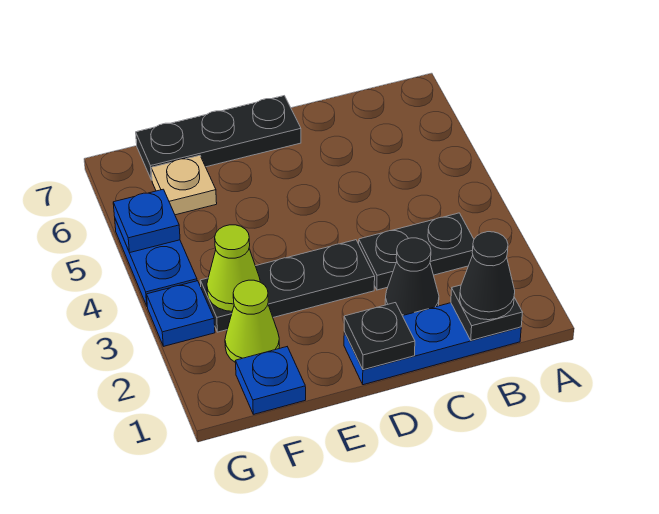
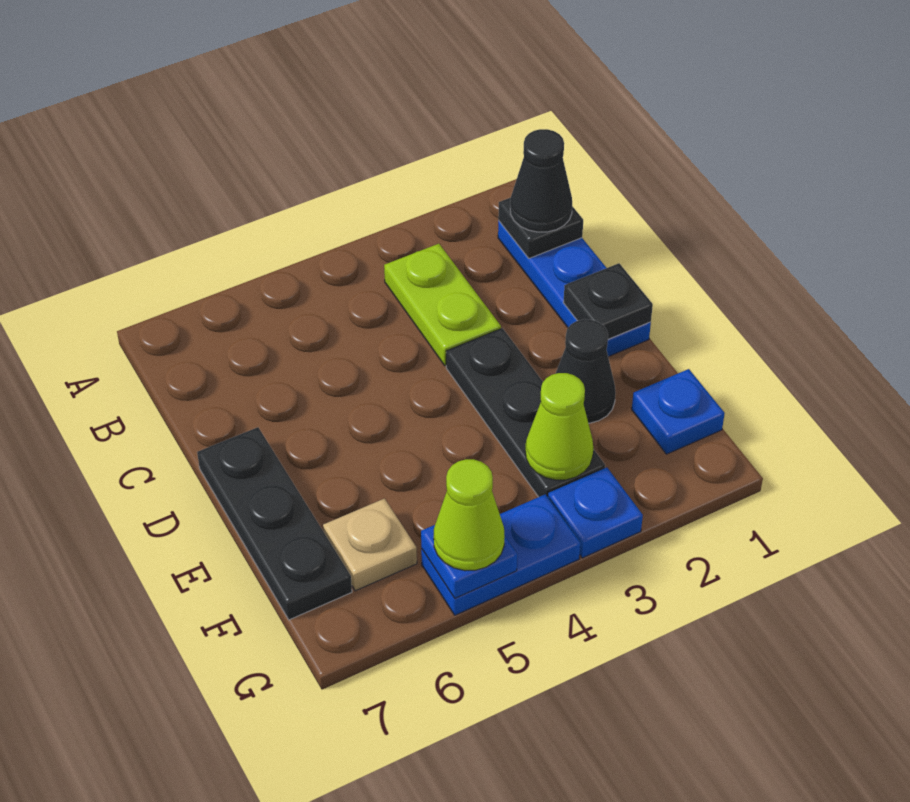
black 1x2 plate [359,213,474,290] -> lime 1x2 plate [384,244,501,366]
black 1x1 cone [385,238,439,316] -> black 1x1 cone moved to [556,319,616,423]
lime 1x1 cone [225,280,280,363] -> lime 1x1 cone moved to [434,459,505,571]

